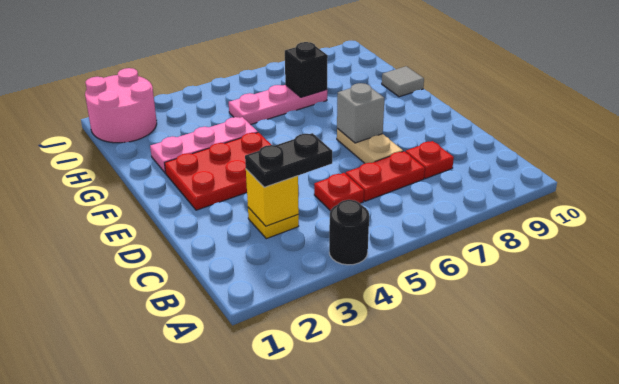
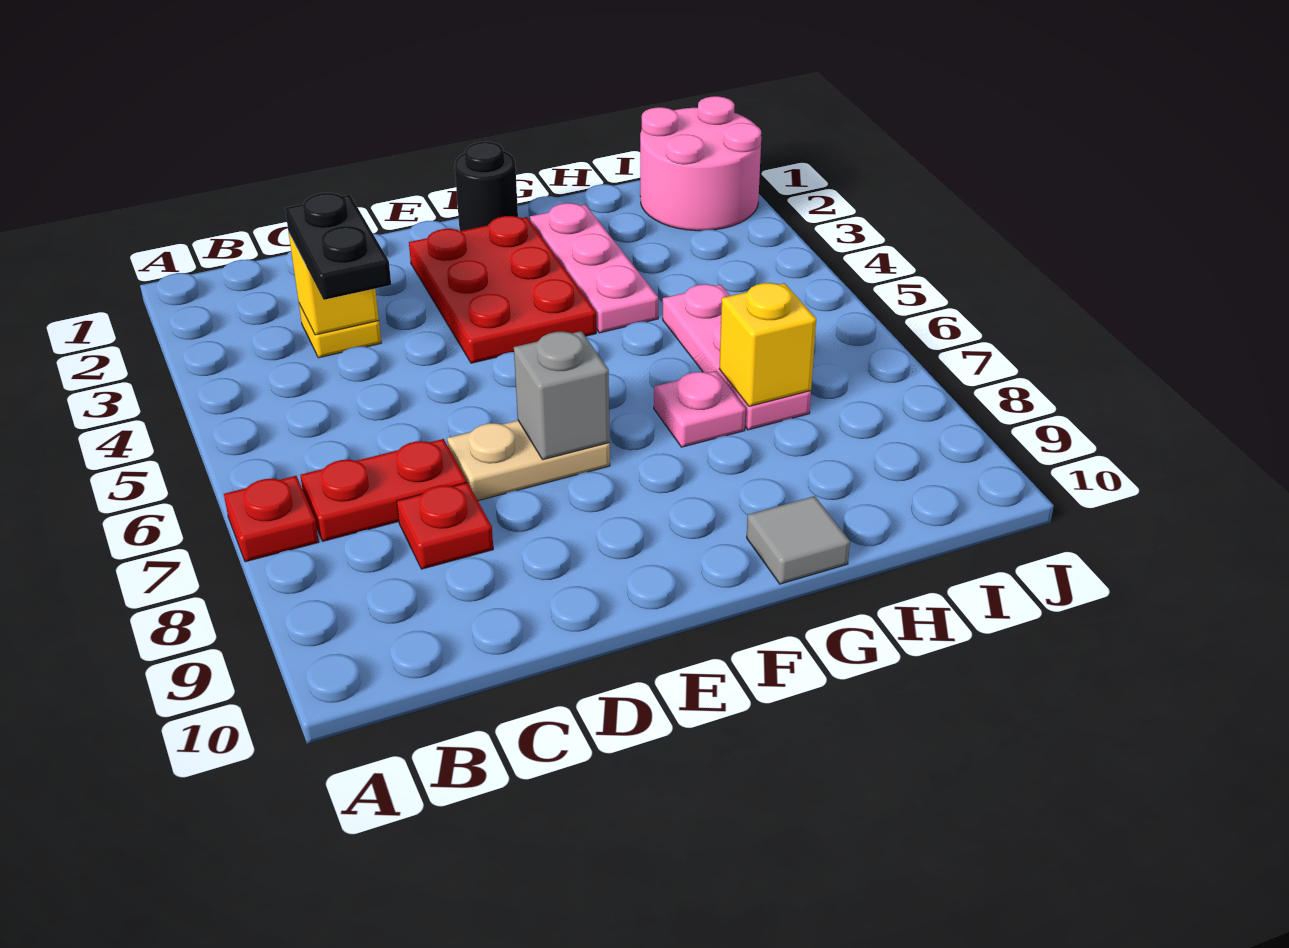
black 1x1 round brick [329,200,369,265] -> black 1x1 round brick moved to [455,142,518,231]
red 1x1 plate [314,173,364,211] -> red 1x1 plate moved to [224,476,319,562]
red 1x2 plate [346,151,425,201] -> red 1x2 plate turned to [300,439,467,541]
none -> pink 1x1 plate [654,371,746,447]
black 1x1 brick [285,42,328,97] -> yellow 1x1 brick [719,283,816,406]

